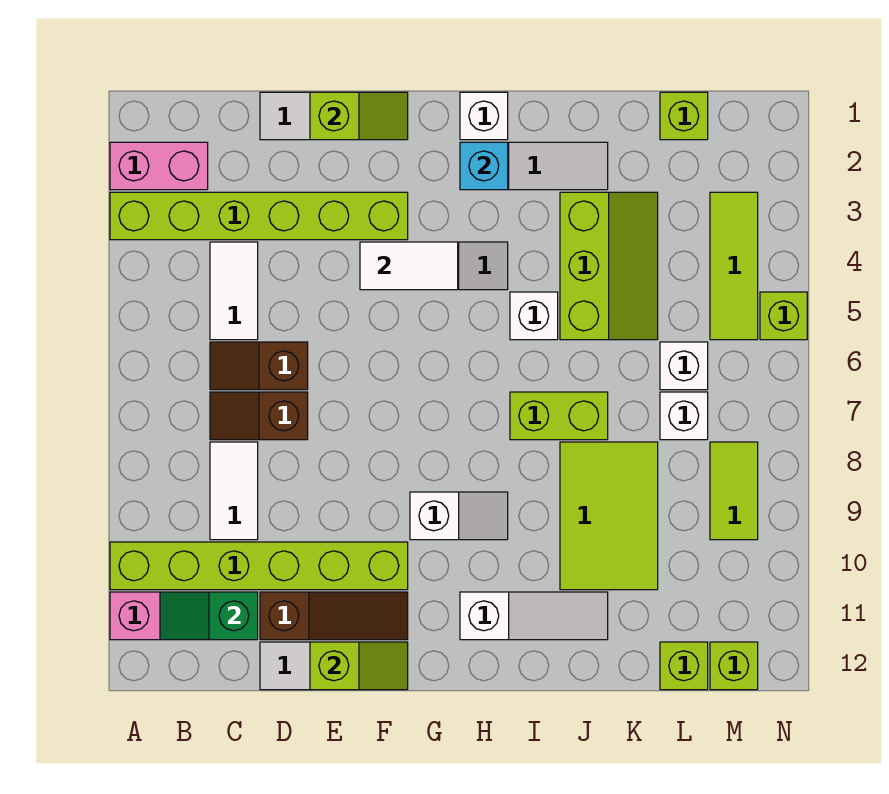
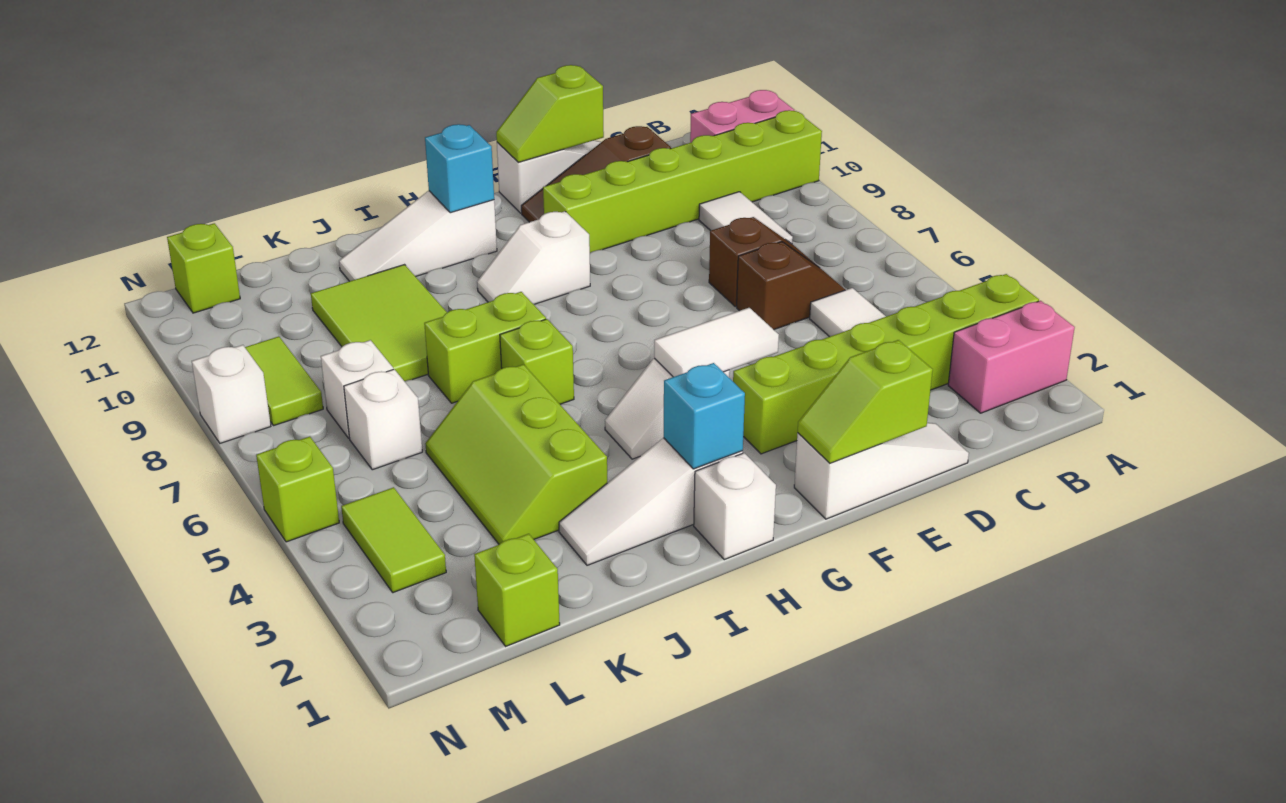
green 1x2 slope [160,592,258,640] -> none
none -> cyan 1x1 brick [425,124,494,213]
white 1x1 brick [510,292,558,340] -> white 1x1 brick moved to [192,345,271,443]
lime 1x1 brick [660,642,708,690] -> lime 1x1 brick moved to [500,319,574,404]
lime 1x3 tile [710,192,758,340] -> lime 1x2 tile [341,487,446,593]

